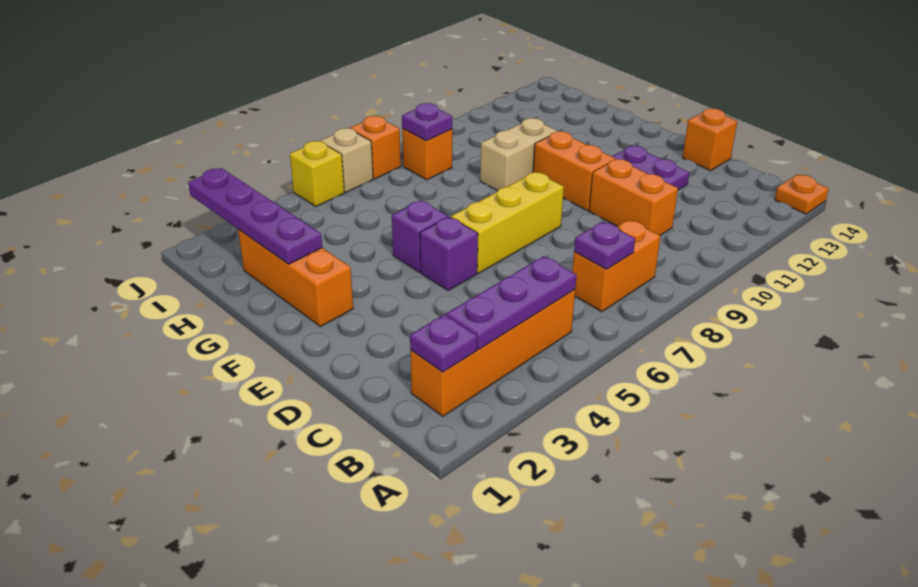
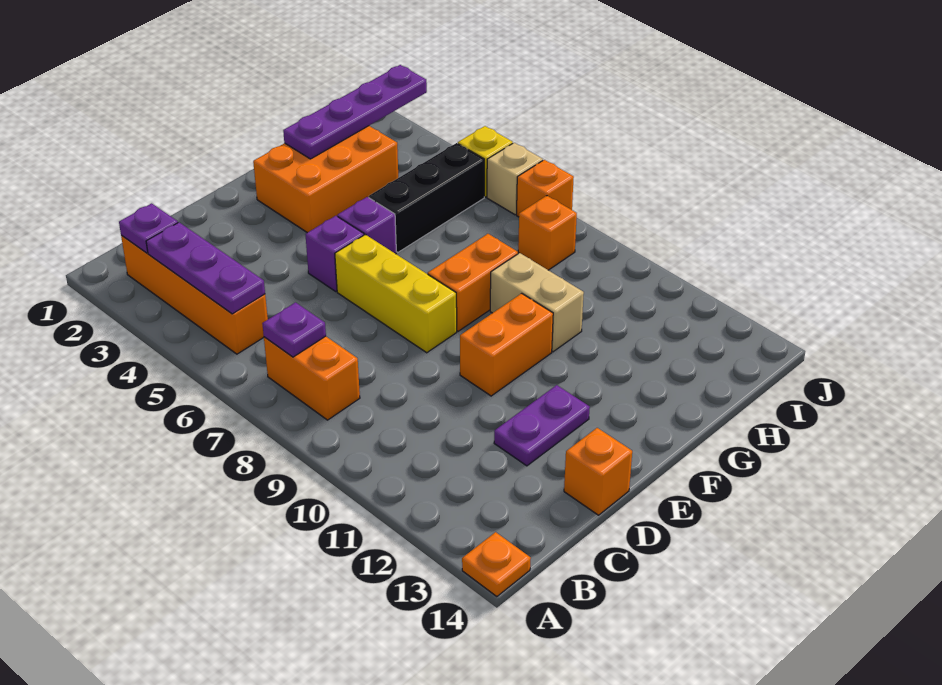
orange 1x2 brick [589,159,678,235] -> orange 1x2 brick moved to [428,234,518,331]
orange 1x3 brick [238,229,353,327] -> orange 2x3 brick [253,126,398,233]
none -> black 1x3 brick [369,143,484,252]
purple 1x1 plate [402,103,452,141] -> none

